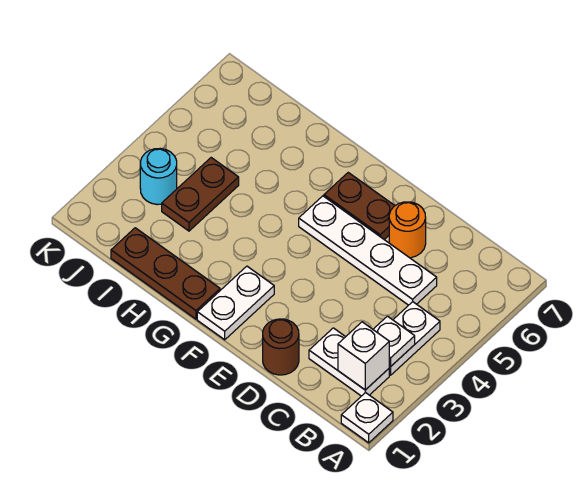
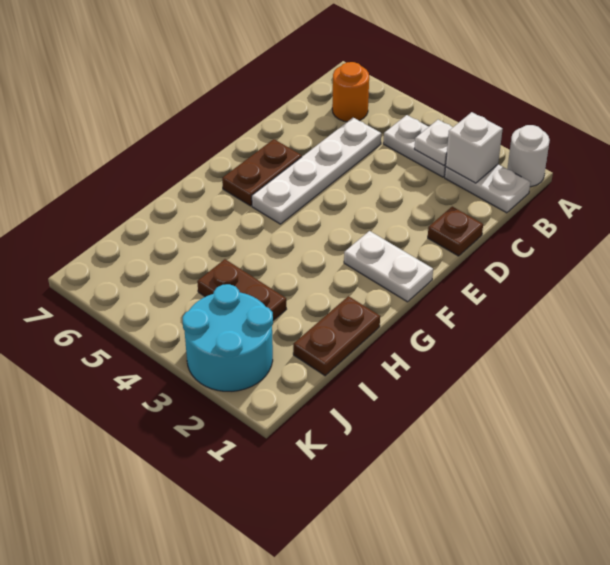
white 1x1 plate [341,392,393,443] -> white 1x1 round brick [507,125,550,187]
white 1x2 plate [309,328,389,396] -> white 1x2 plate turned to [445,164,531,213]
brown 1x1 round brick [263,319,299,375] -> brown 1x1 plate [428,207,483,256]
orange 1x1 round brick [389,202,426,258] -> orange 1x1 round brick moved to [332,62,369,122]
brown 1x3 plate [111,228,220,319] -> brown 1x2 plate [293,296,380,376]
cyan 1x1 round brick [140,149,177,205] -> cyan 2x2 round brick [183,284,273,391]

